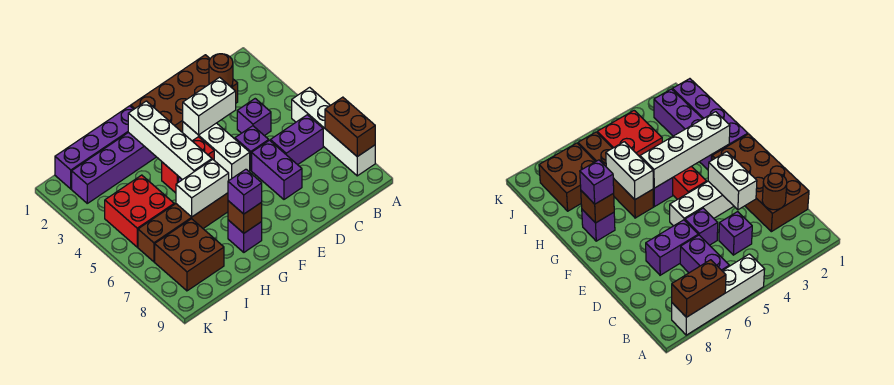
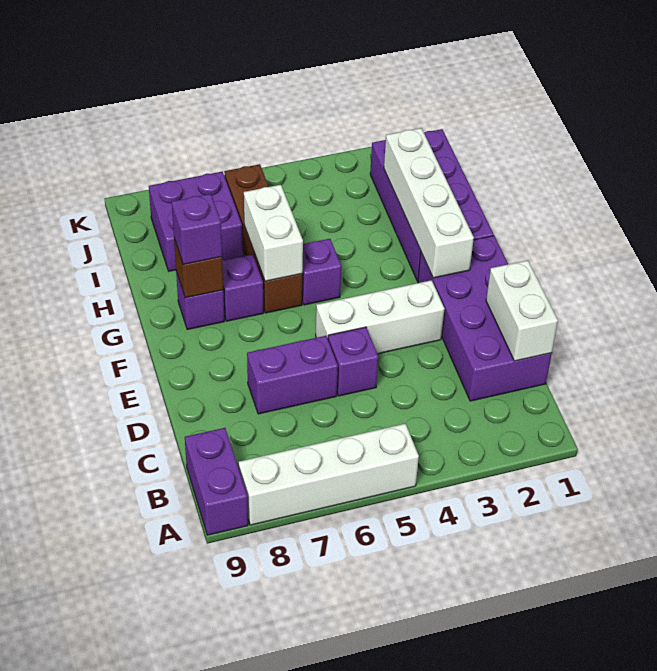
brown 1x2 brick [325,97,375,157] -> none
purple 1x2 brick [270,115,323,165] -> purple 1x2 brick moved to [185,428,248,535]
brown 2x4 brick [131,55,238,133] -> purple 2x4 brick [418,236,552,401]
brown 1x1 round brick [209,54,233,87] -> none
purple 1x1 brick [237,99,271,136] -> purple 1x1 brick moved to [222,254,263,321]
white 1x2 brick [183,77,236,135] -> white 1x2 brick moved to [486,260,558,361]
red 1x2 brick [162,137,214,193] -> none
white 1x4 brick [128,101,212,180] -> white 1x4 brick turned to [384,128,474,278]
red 2x2 brick [105,175,174,247] -> none
brown 2x2 brick [155,219,224,291] -> purple 2x2 brick [149,172,243,271]

